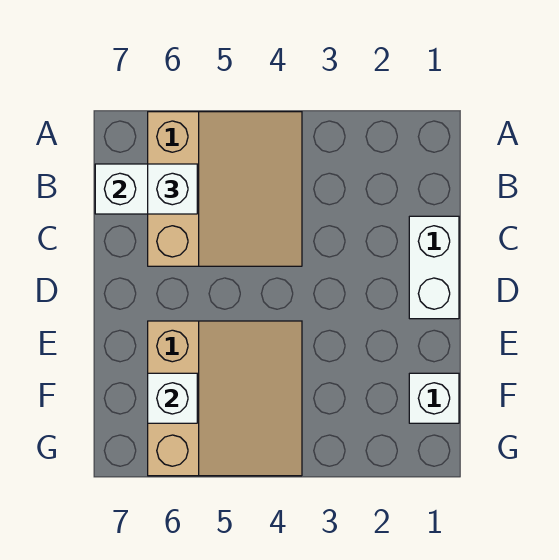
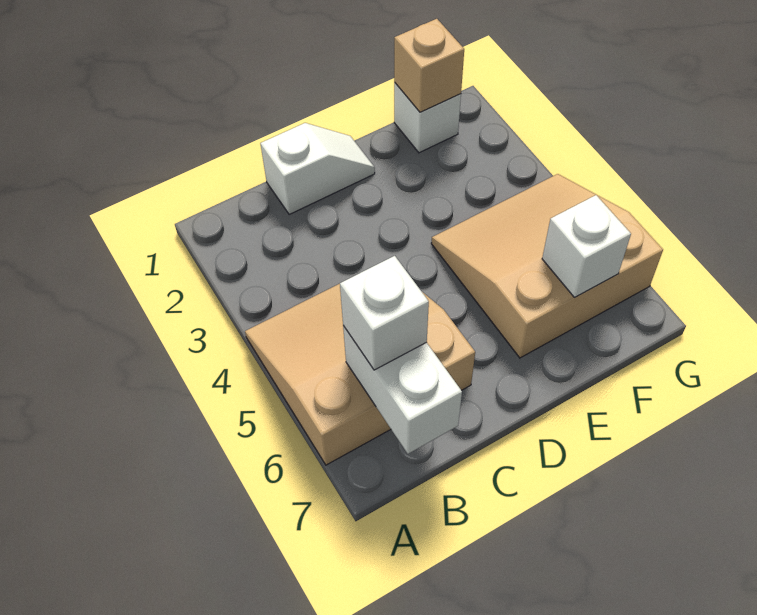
white 1x2 brick [409,216,459,319] -> white 1x2 slope [260,123,375,214]
none -> tan 1x1 brick [394,19,464,112]

